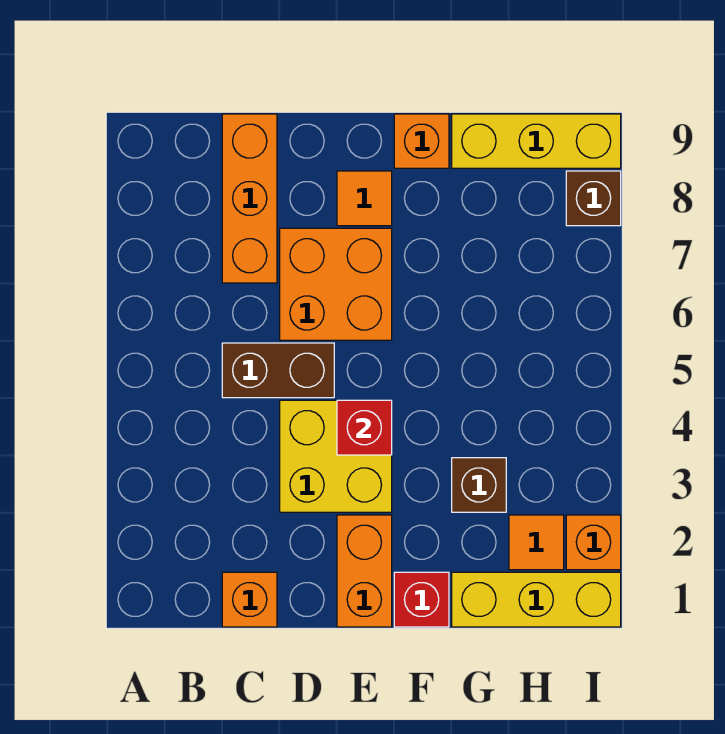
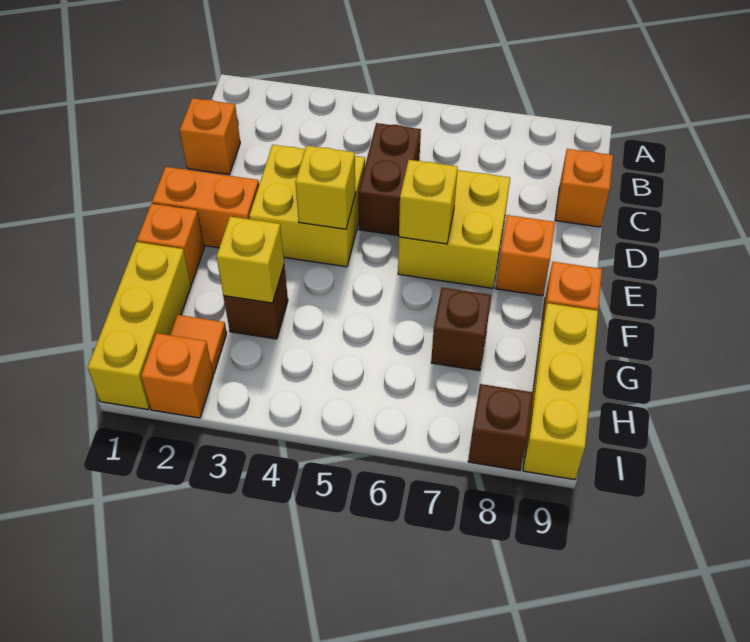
orange 1x3 brick [222,114,277,283] -> orange 1x1 brick [555,149,613,227]
orange 2x2 brick [280,228,392,340] -> yellow 2x2 brick [398,170,510,288]
red 1x1 brick [337,400,392,455] -> yellow 1x1 brick [295,146,356,229]
none -> yellow 1x1 brick [399,160,458,244]
orange 1x1 tile [337,171,392,226] -> orange 1x1 brick [496,215,555,296]
red 1x1 brick [394,572,449,627] -> orange 1x1 brick [137,203,204,284]
none -> yellow 1x1 brick [217,217,284,303]
none -> brown 1x1 brick [431,287,491,371]

